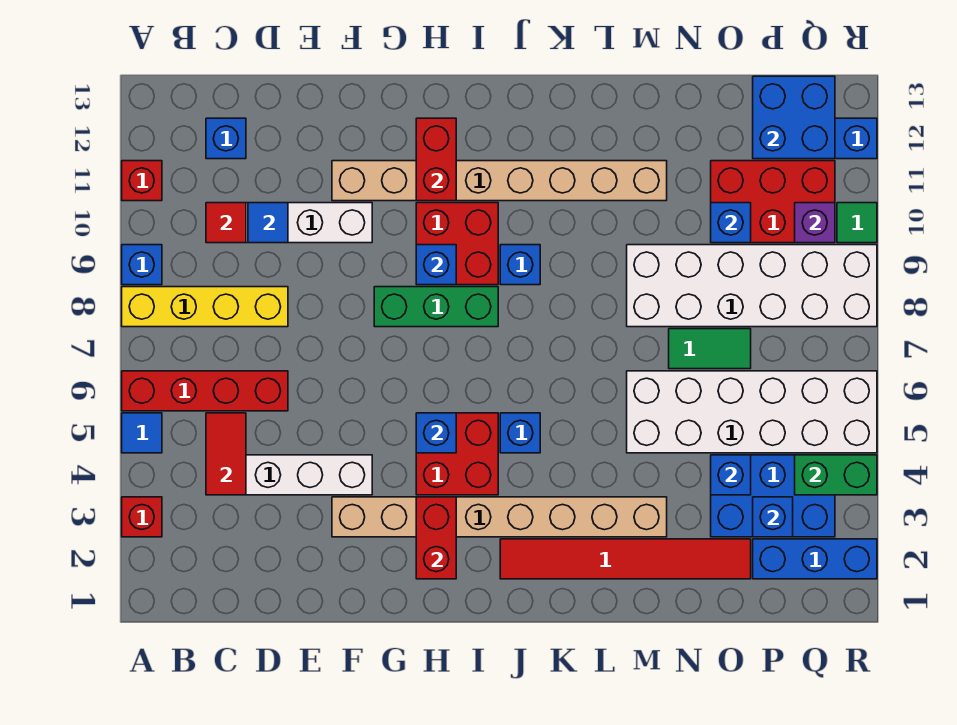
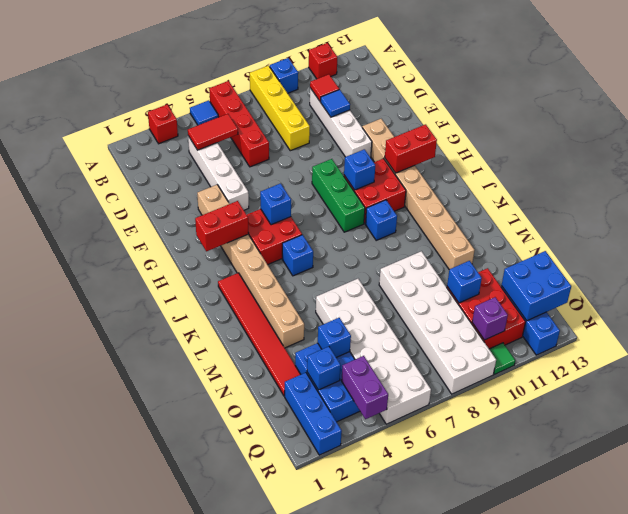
blue 1x1 brick [206,118,246,159] -> none
green 1x2 tile [669,329,751,369] -> none
green 1x2 brick [795,455,877,495] -> purple 1x2 brick [341,356,388,419]

